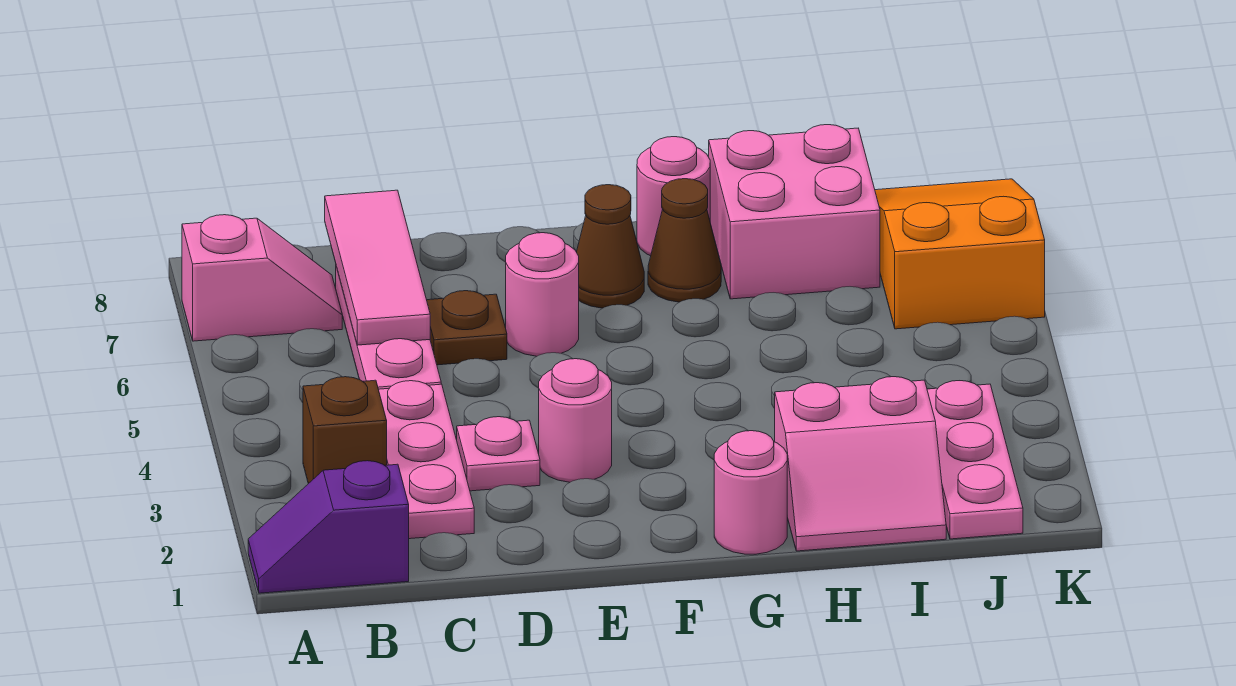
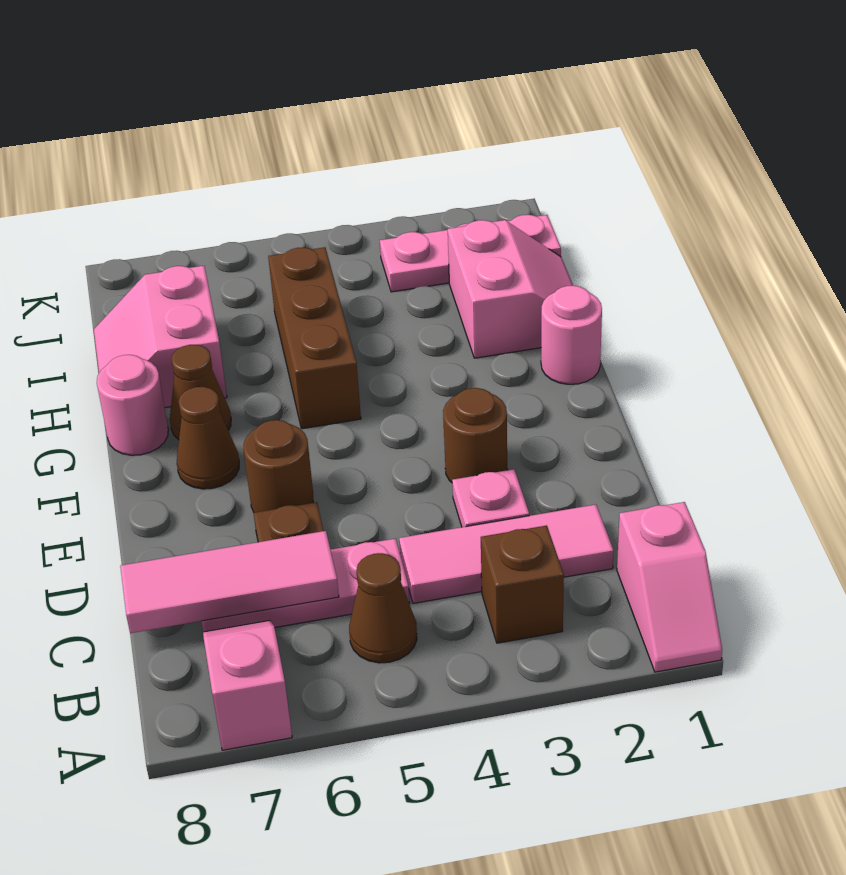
purple 1x2 slope [248,461,409,593] -> pink 1x2 slope [617,502,722,672]
none -> brown 1x1 cone [349,553,417,663]
pink 1x3 plate [379,381,474,539] -> pink 1x3 tile [399,505,614,603]
pink 1x1 round brick [539,359,612,482] -> brown 1x1 round brick [443,388,507,482]
pink 1x1 round brick [506,233,579,356] -> brown 1x1 round brick [243,420,313,513]
none -> brown 1x3 brick [268,247,361,429]
pink 2x2 brick [709,125,880,299] -> pink 2x2 slope [94,266,227,408]
orange 2x3 slope [875,179,1045,329] -> none

